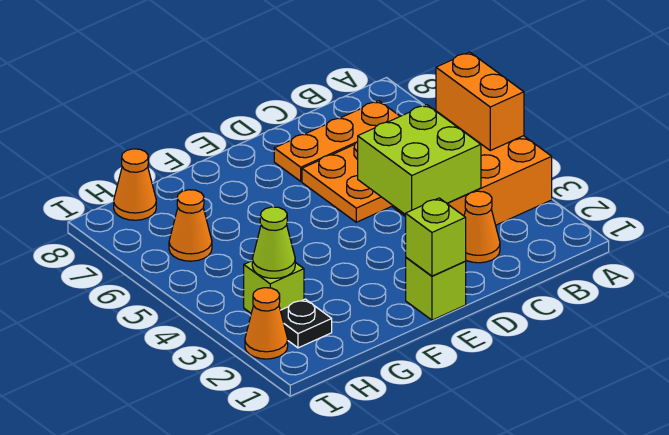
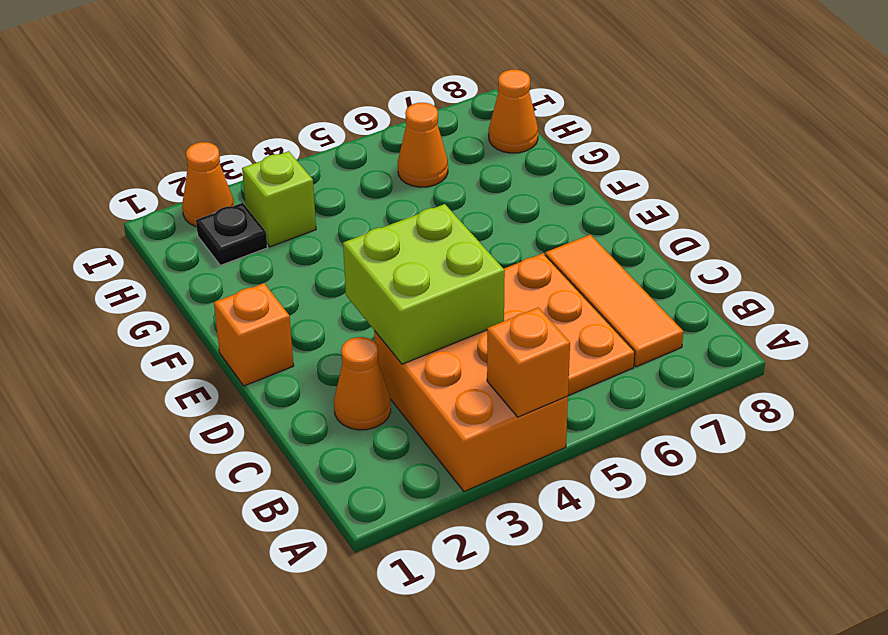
orange 1x2 brick [436,52,524,150] -> orange 1x1 brick [487,308,570,417]
orange 1x3 plate [274,101,400,181] -> orange 1x3 tile [545,235,683,367]
lime 1x1 brick [406,258,466,320] -> orange 1x1 brick [214,283,294,386]
lime 1x1 brick [406,198,466,276] -> none
lime 1x1 cone [252,207,295,278] -> none

